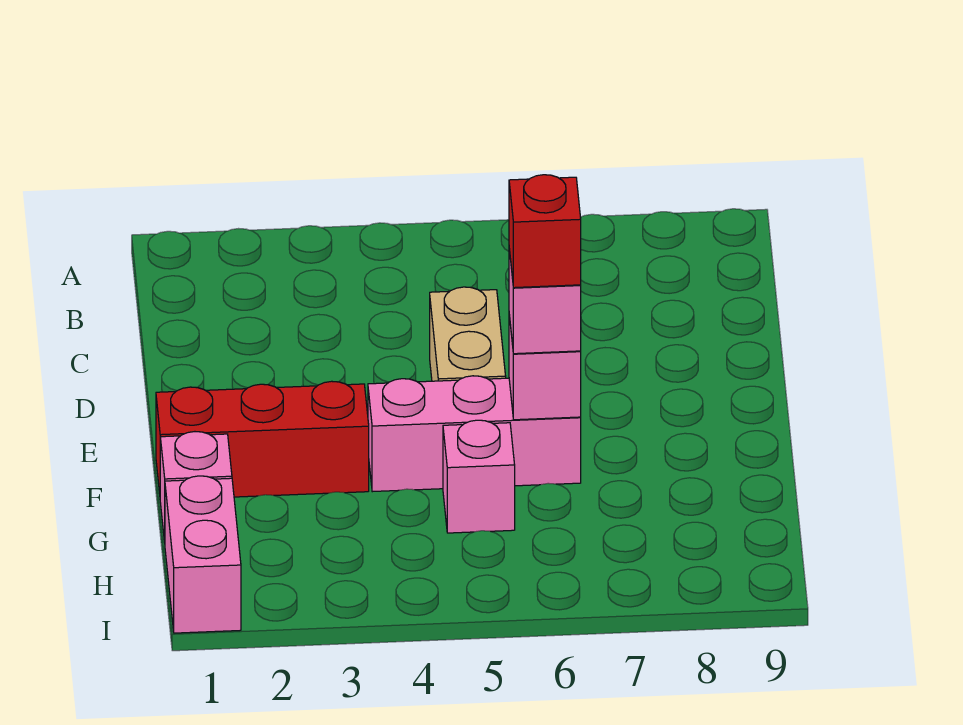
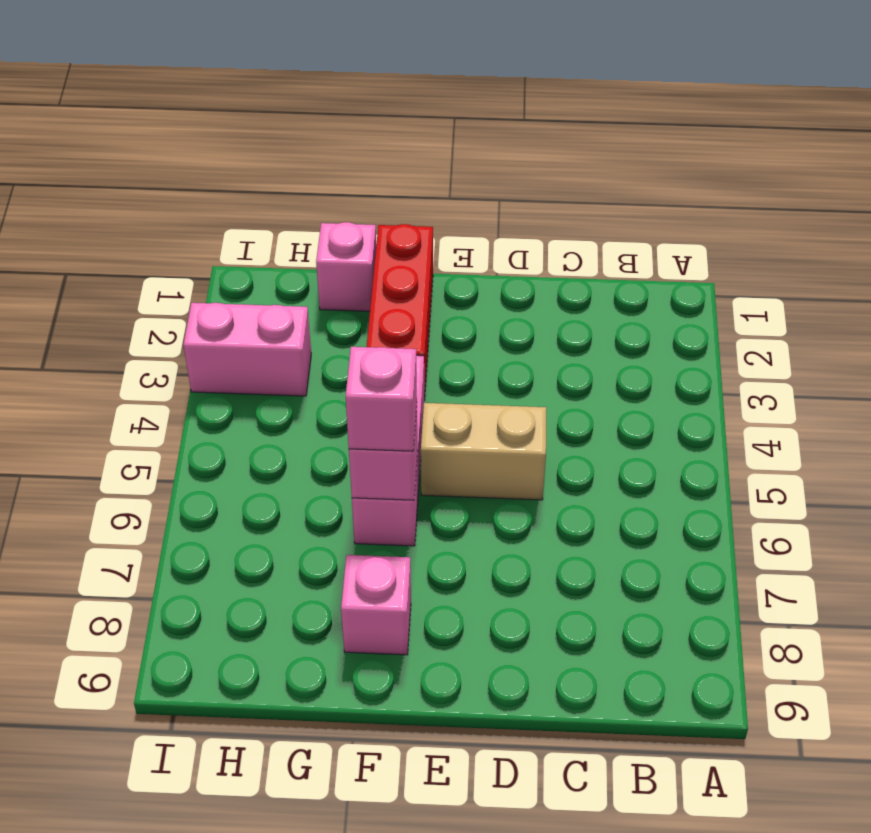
red 1x1 brick [509,175,581,288] -> none
pink 1x1 brick [443,420,515,533] -> pink 1x1 brick moved to [341,555,411,655]
pink 1x2 brick [165,476,241,633] -> pink 1x2 brick moved to [183,303,311,396]

